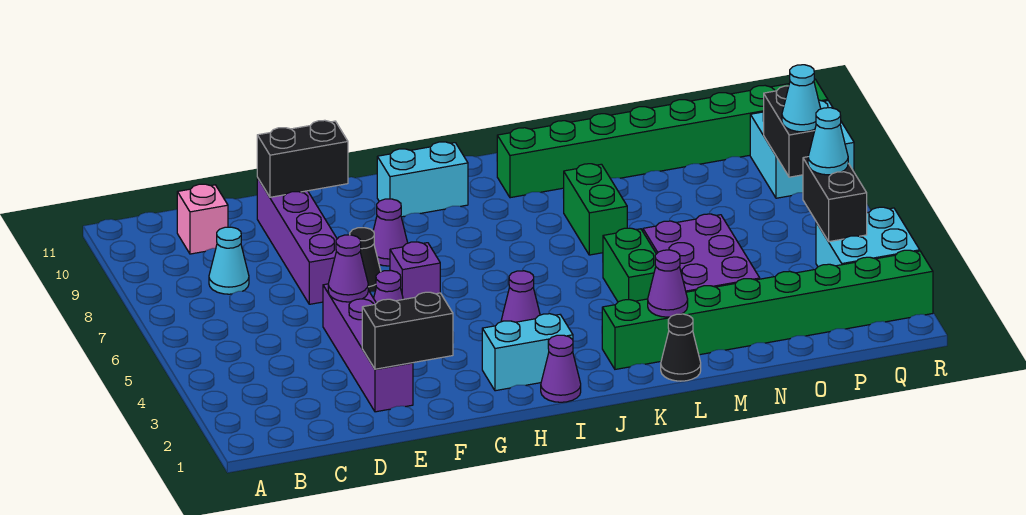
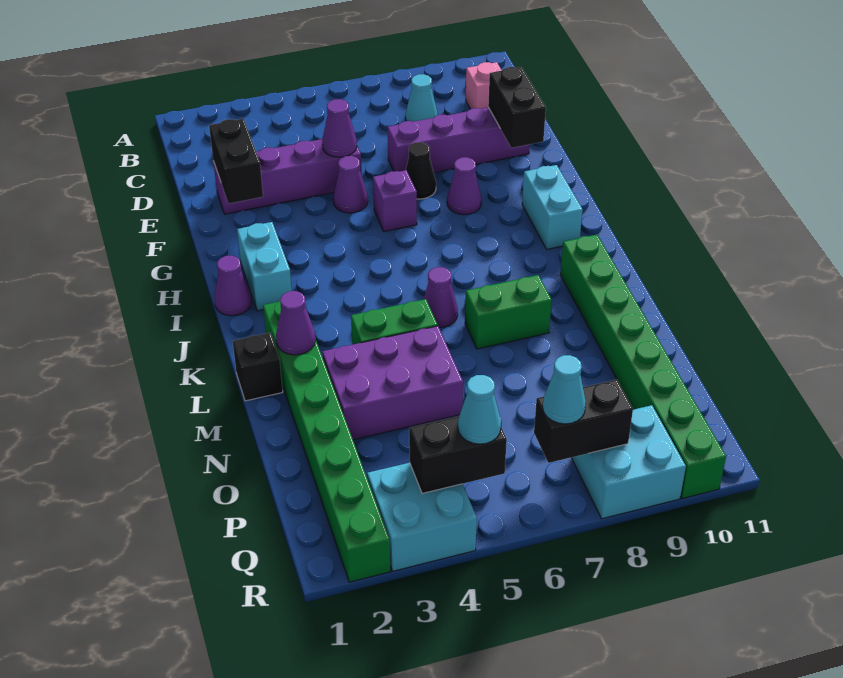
purple 1x1 cone [501,271,540,322] -> purple 1x1 cone moved to [424,267,458,327]
black 1x1 cone [661,314,701,381] -> black 1x1 brick [233,333,283,401]

